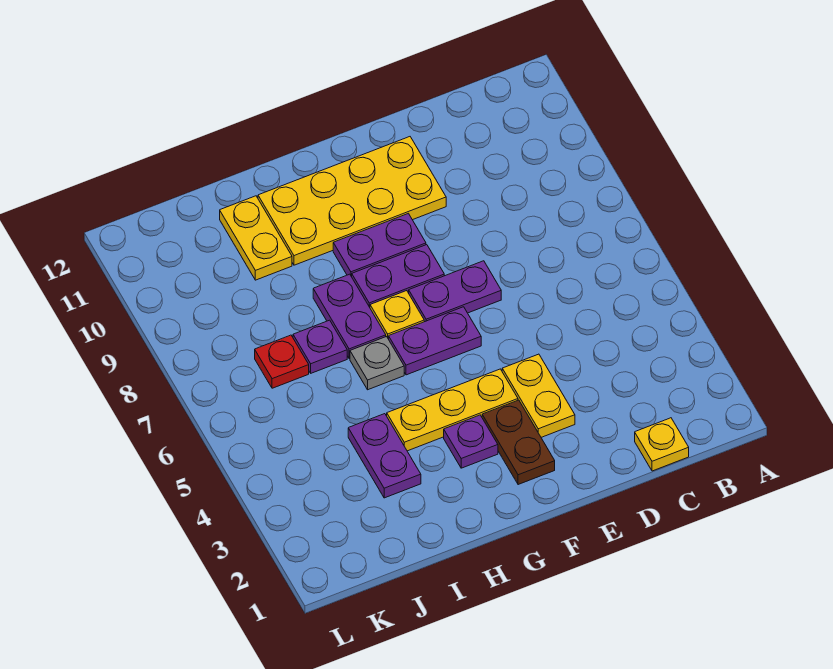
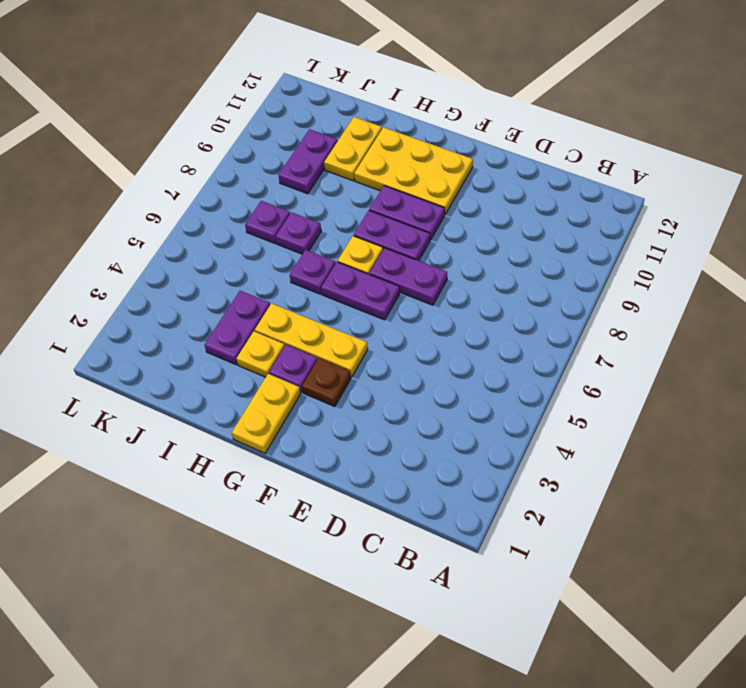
yellow 1x1 plate [635,418,689,471] -> yellow 1x1 plate moved to [236,331,285,377]
yellow 1x2 plate [502,354,575,437] -> yellow 1x2 plate moved to [232,374,301,453]
yellow 2x4 plate [258,137,446,265] -> yellow 2x3 plate [354,127,473,214]
brown 1x2 plate [482,400,555,485] -> brown 1x1 plate [302,358,351,406]
grey 1x1 plate [350,337,404,390] -> purple 1x1 plate [290,250,336,294]
purple 1x2 plate [313,274,386,359] -> purple 1x2 plate moved to [278,129,338,194]
red 1x1 plate [255,335,309,388] -> purple 1x1 plate [245,201,290,243]

